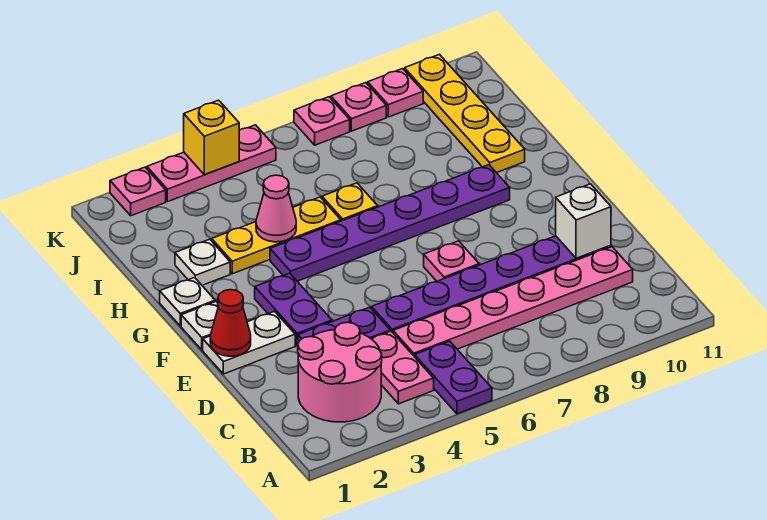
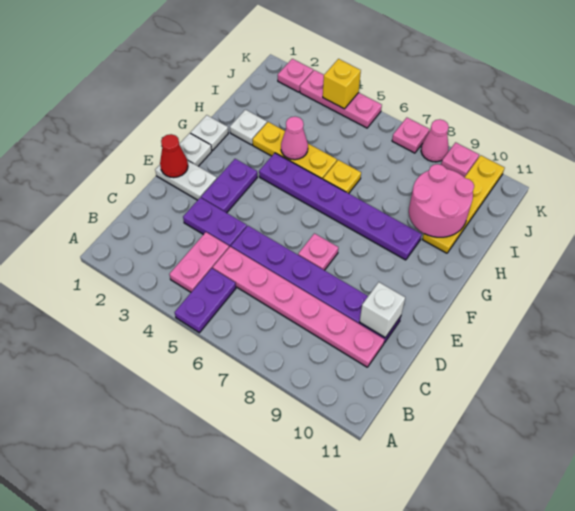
pink 2x2 round brick [298,322,382,422] -> pink 2x2 round brick moved to [409,164,474,237]
pink 1x1 plate [331,83,386,131] -> pink 1x1 cone [421,119,449,162]

